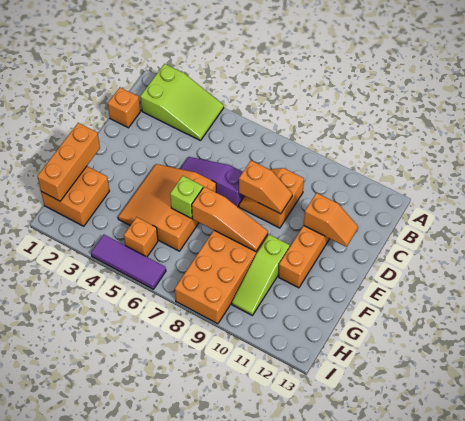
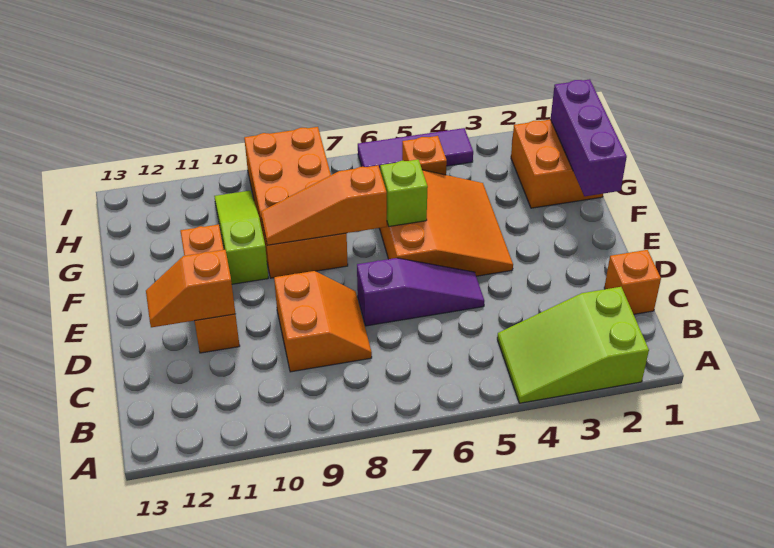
orange 1x2 slope [239,161,292,214] -> none
orange 1x3 brick [37,123,100,201] -> purple 1x3 brick [551,79,627,196]

